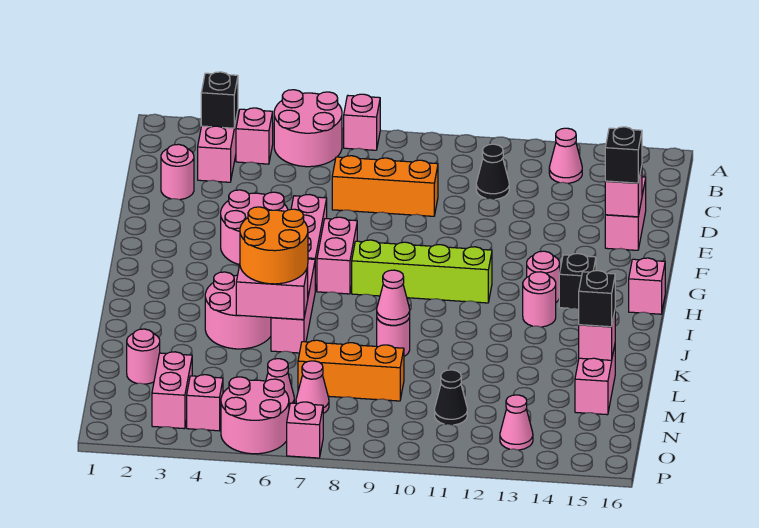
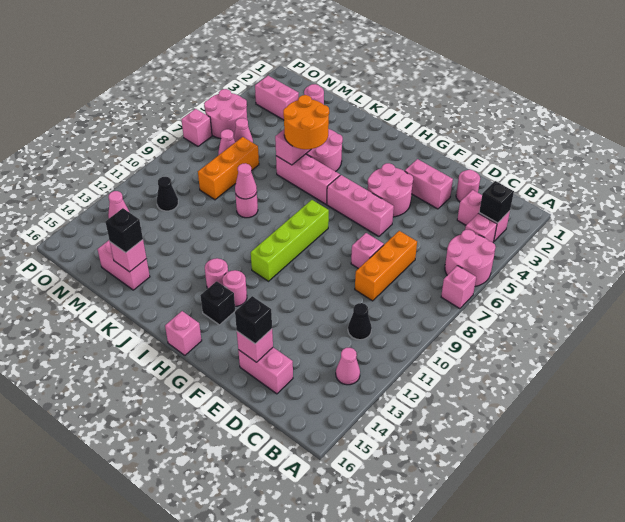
pink 1x2 brick [317,217,357,294] -> pink 1x2 brick moved to [405,159,453,209]
pink 1x1 brick [187,375,223,431] -> pink 1x1 brick moved to [351,233,384,269]

